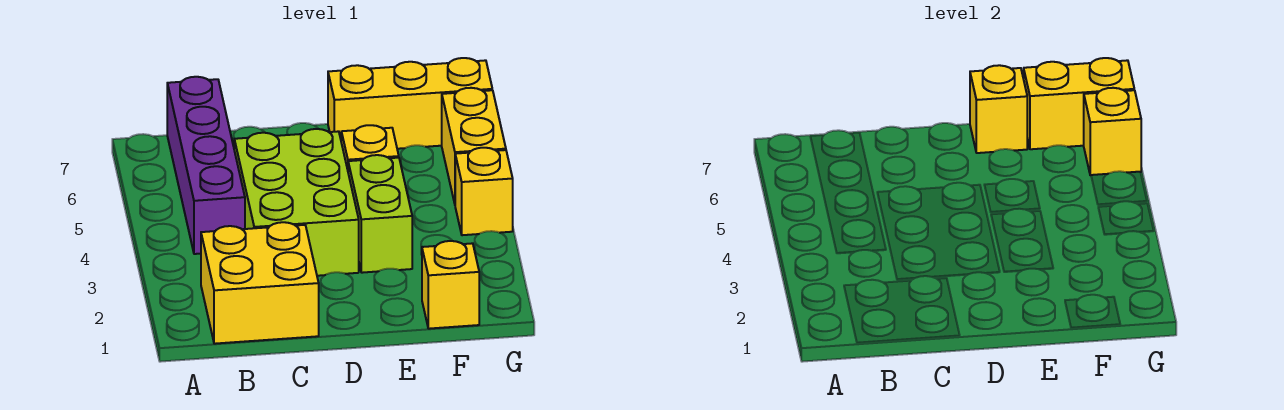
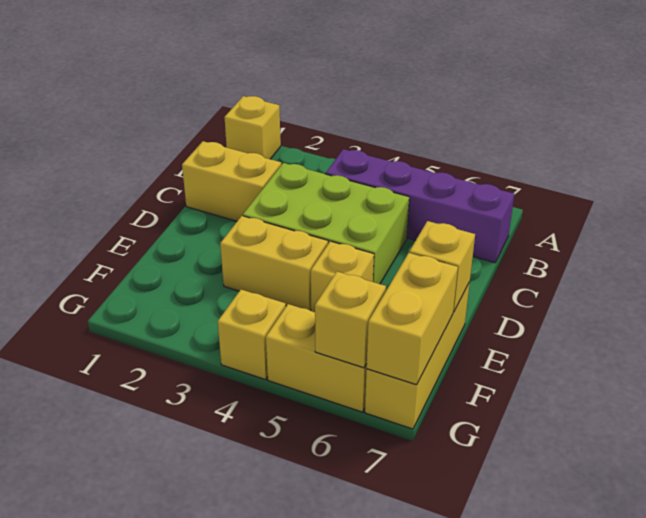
yellow 2x2 brick [201,222,319,344] -> yellow 1x2 brick [182,141,281,221]
lime 1x2 brick [348,155,412,273] -> yellow 1x2 brick [220,216,328,310]
yellow 1x1 brick [422,241,479,329] -> yellow 1x1 brick moved to [224,96,281,159]

